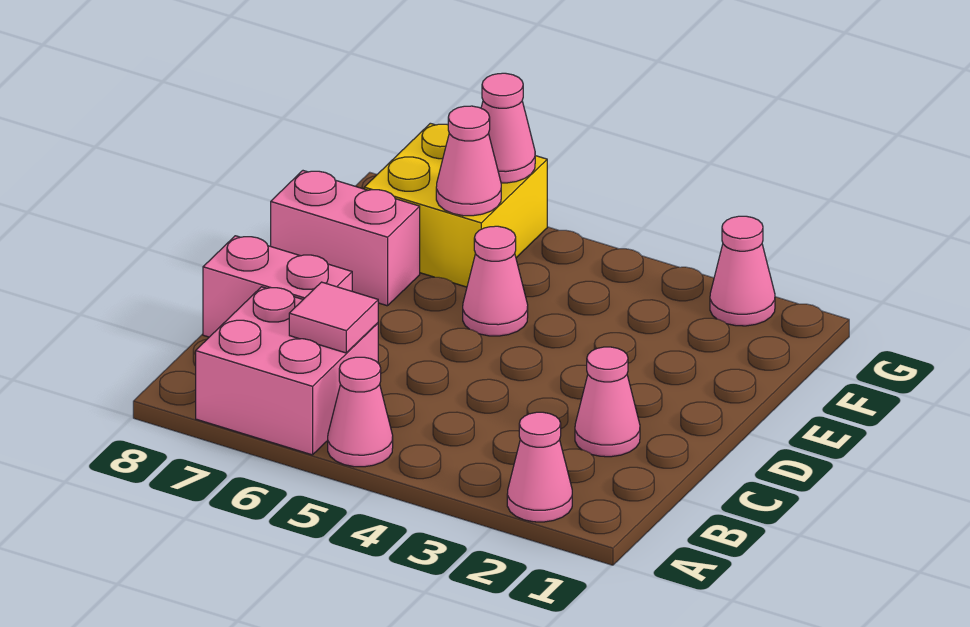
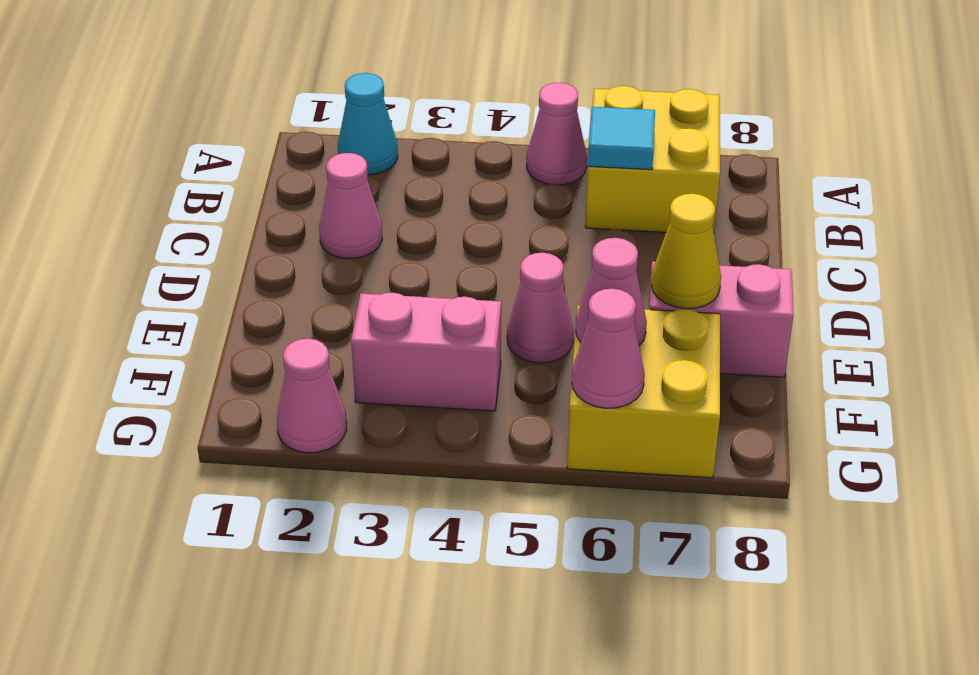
pink 1x1 cone [507,412,572,522] -> cyan 1x1 cone [338,73,398,175]
pink 2x2 brick [196,287,378,455] -> yellow 2x2 brick [585,86,720,232]
pink 1x1 tile [289,282,378,353] -> cyan 1x1 tile [588,107,655,170]
pink 1x2 brick [203,236,352,337] -> pink 1x2 brick moved to [351,293,501,411]
none -> yellow 1x1 cone [651,194,721,309]

